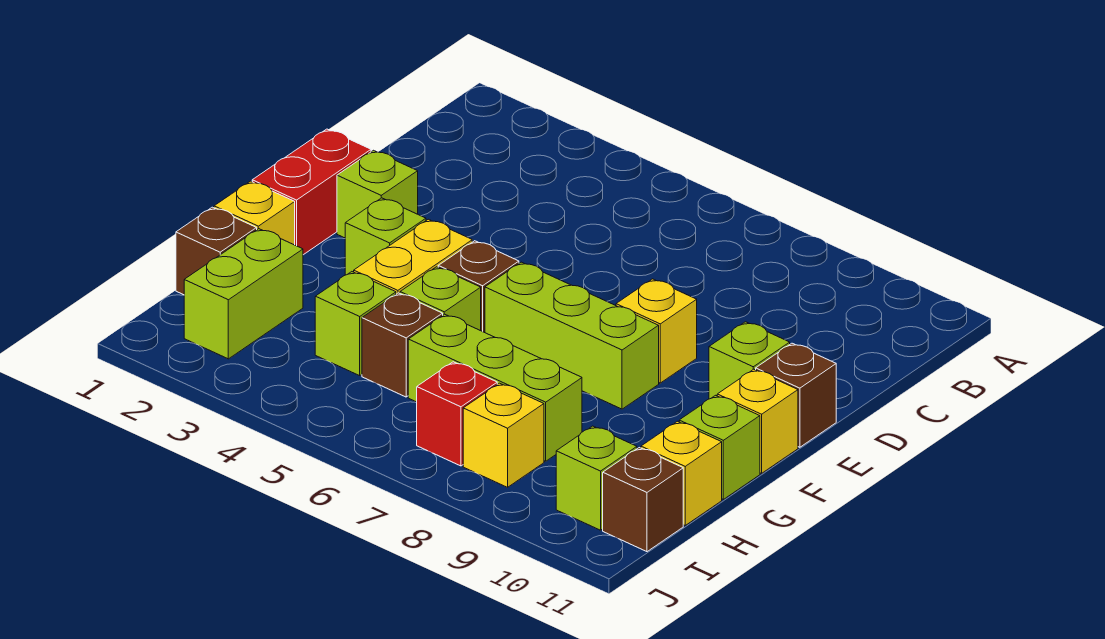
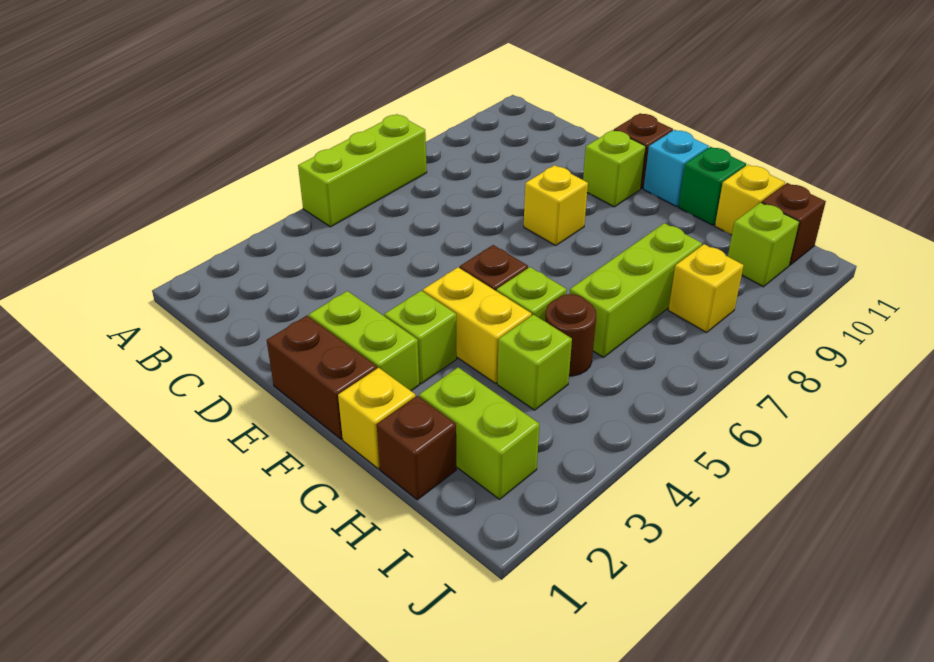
red 1x2 brick [252,129,371,255] -> brown 1x2 brick [267,316,377,439]
lime 1x1 brick [337,150,418,238] -> lime 1x2 brick [309,291,419,391]
lime 1x3 brick [485,262,659,409] -> lime 1x3 brick moved to [298,114,427,227]
yellow 1x1 brick [717,369,798,473] -> cyan 1x1 brick [644,130,709,207]
lime 1x1 brick [679,395,760,499] -> green 1x1 brick [678,147,746,225]
brown 1x1 brick [362,293,443,397] -> brown 1x1 round brick [545,294,596,376]
red 1x1 brick [417,362,497,466] -> none

